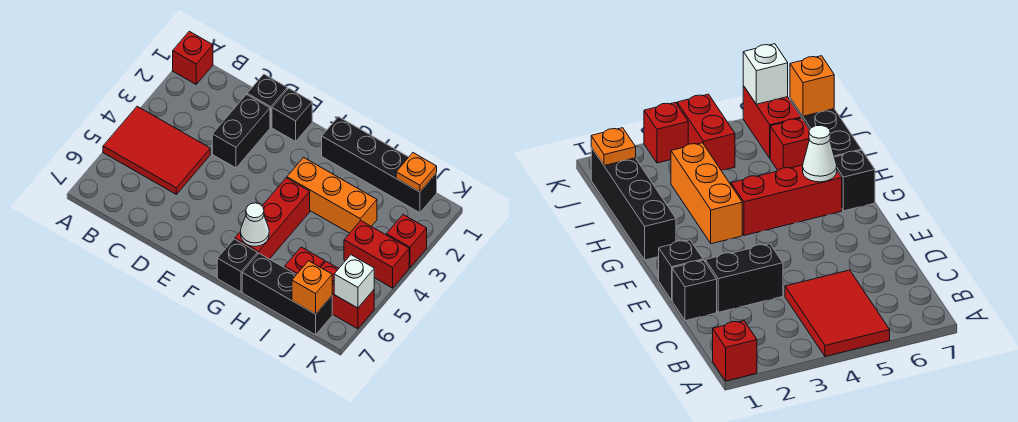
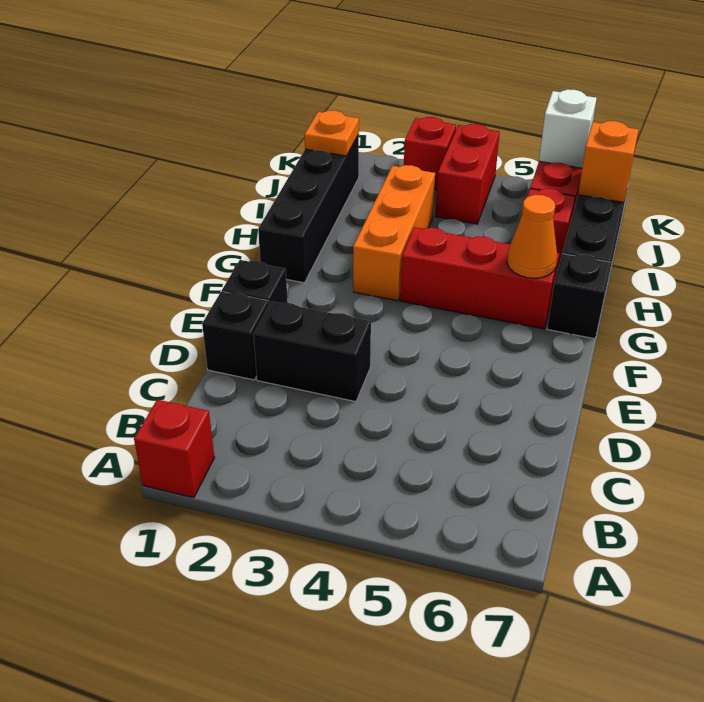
red 2x3 tile [103,106,210,194] -> none
white 1x1 cone [241,203,269,246] -> orange 1x1 cone [507,195,557,278]

